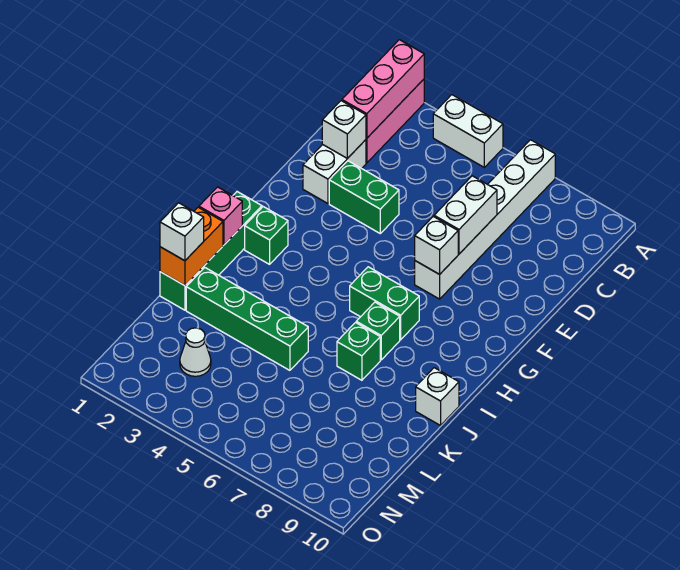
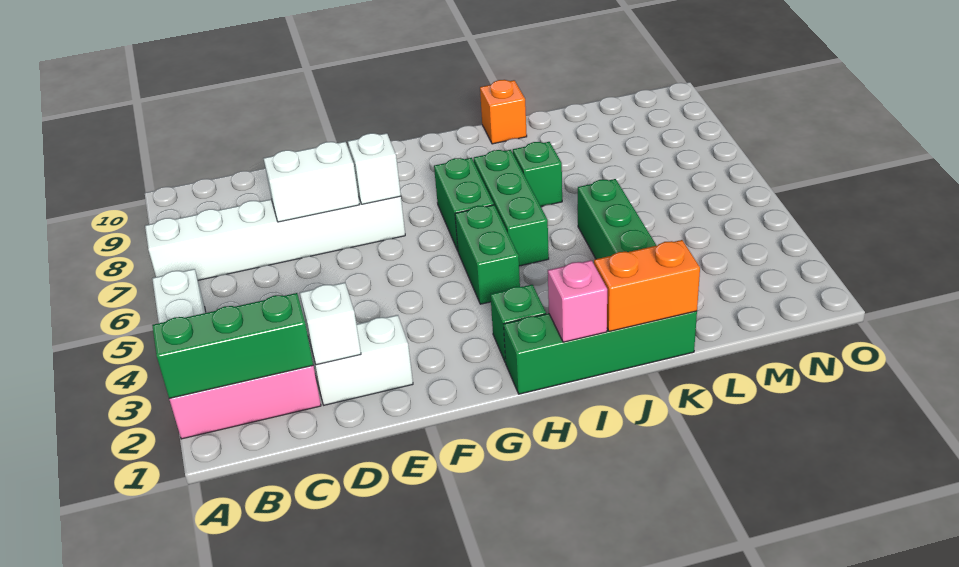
pink 1x3 brick [342,40,424,138] -> green 1x3 brick [152,293,313,399]
green 1x2 brick [329,161,399,233] -> green 1x2 brick moved to [455,205,520,304]
green 1x1 brick [356,302,400,360] -> green 1x3 brick [474,150,549,266]
white 1x1 brick [416,368,459,425] -> orange 1x1 brick [480,80,527,144]
white 1x1 brick [160,203,204,261] -> none
white 1x1 cone [180,328,211,376] -> none

